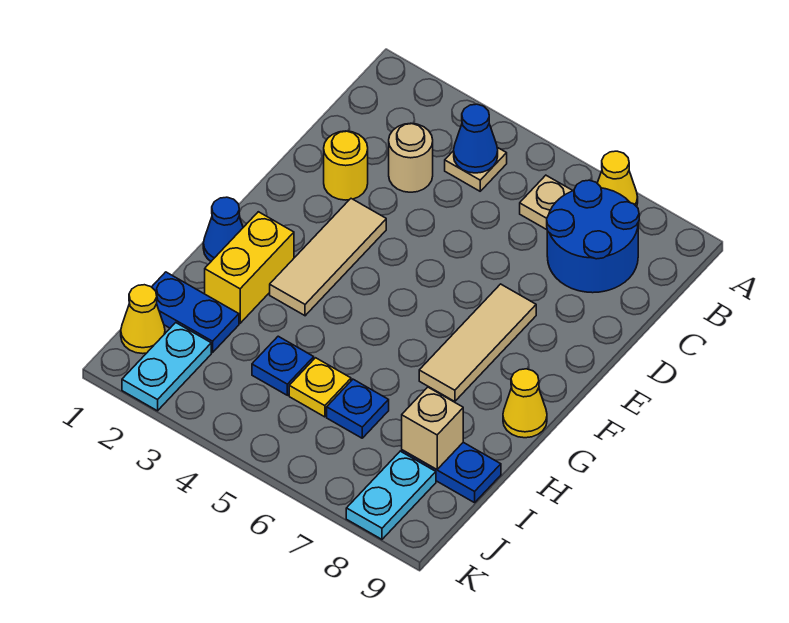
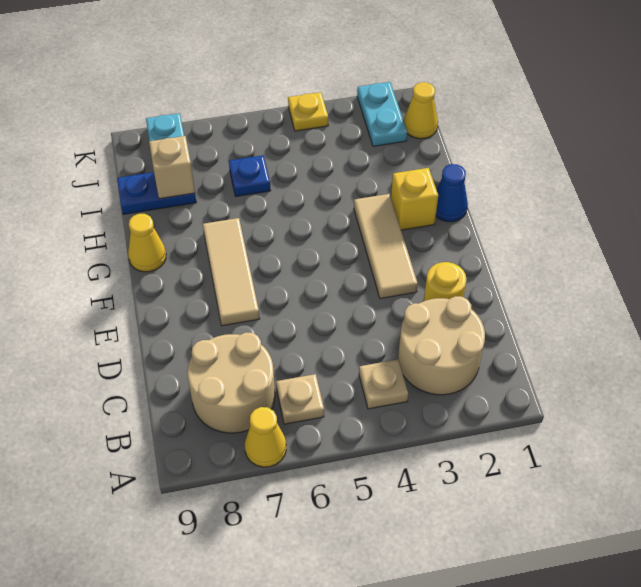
blue 1x1 cone [454,104,498,173] -> none
blue 2x2 round brick [547,180,639,293] -> tan 2x2 round brick [187,332,275,433]
tan 1x1 round brick [389,123,433,192] -> tan 2x2 round brick [398,296,485,395]
yellow 1x2 brick [205,212,294,323] -> yellow 1x1 brick [391,168,438,230]
blue 1x2 plate [152,272,239,352] -> none
blue 1x1 plate [252,336,314,395] -> none
yellow 1x1 plate [289,358,351,417] -> yellow 1x1 plate moved to [288,92,328,131]

